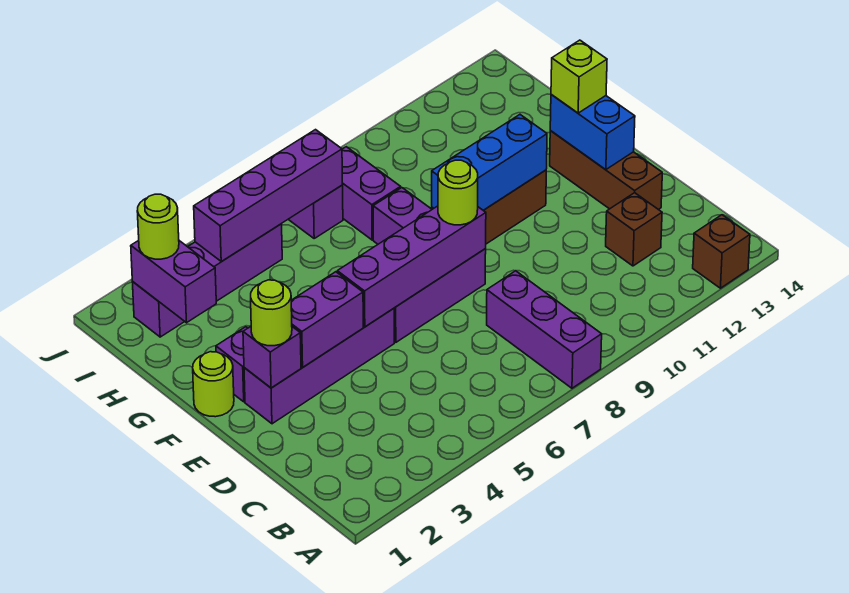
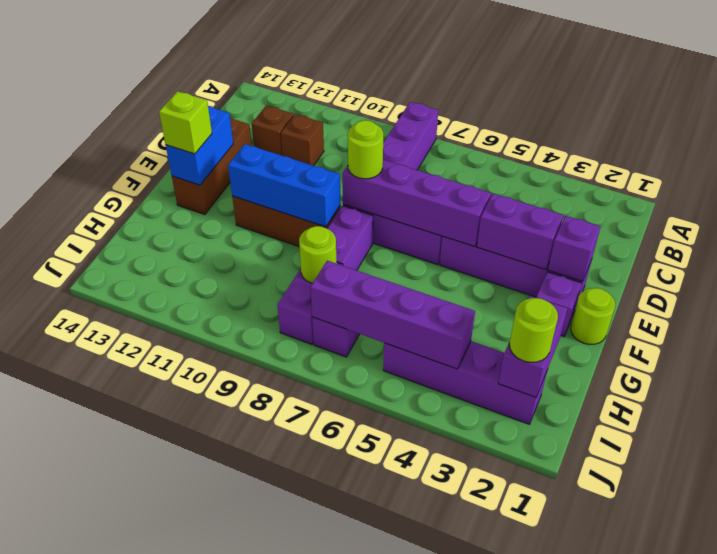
brown 1x1 brick [693,215,750,288] -> brown 1x1 brick moved to [281,114,324,165]
lime 1x1 round brick [251,280,292,346] -> lime 1x1 round brick moved to [299,226,337,283]

